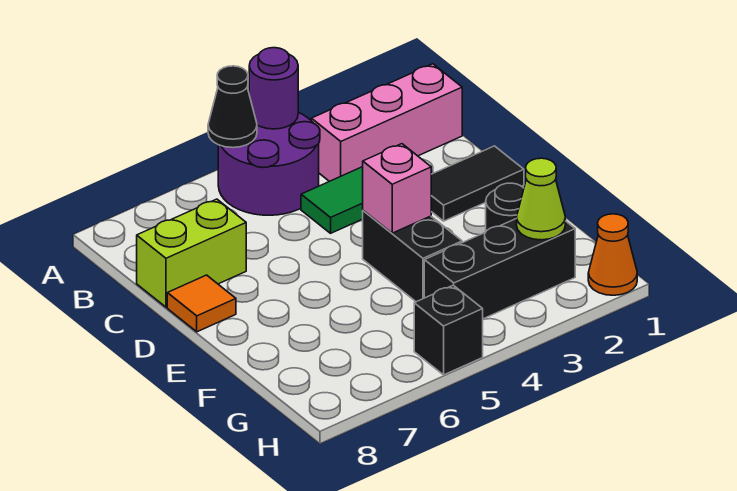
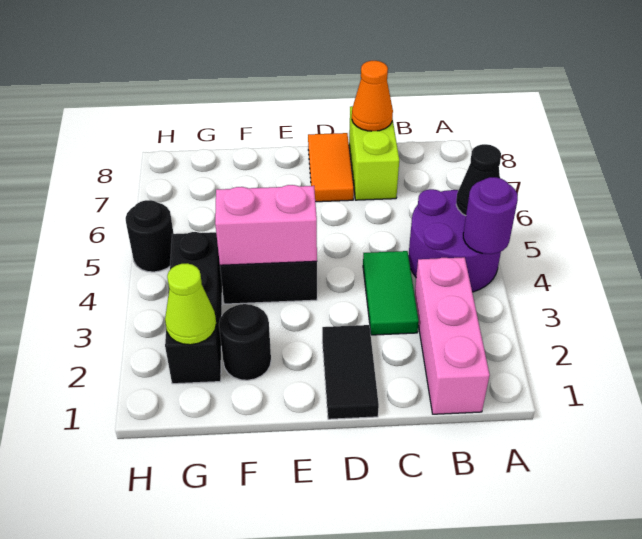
orange 1x1 tile [167,275,236,332] -> orange 1x2 tile [308,133,354,202]
pink 1x1 brick [363,144,431,233] -> pink 1x2 brick [215,185,317,265]
orange 1x1 cone [588,214,637,295] -> orange 1x1 cone moved to [352,61,393,131]
black 1x1 brick [414,285,483,375] -> black 1x1 round brick [126,200,174,272]

